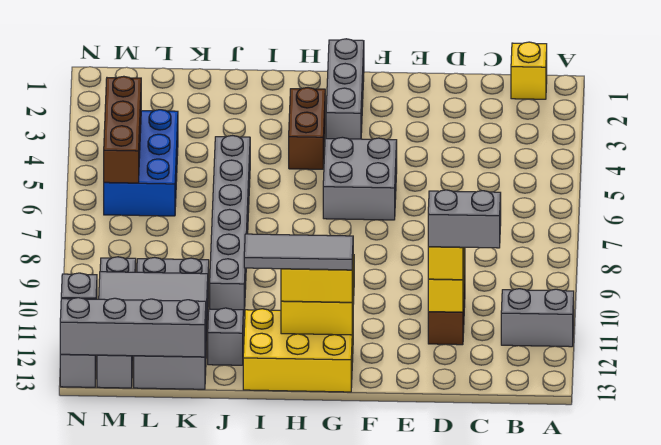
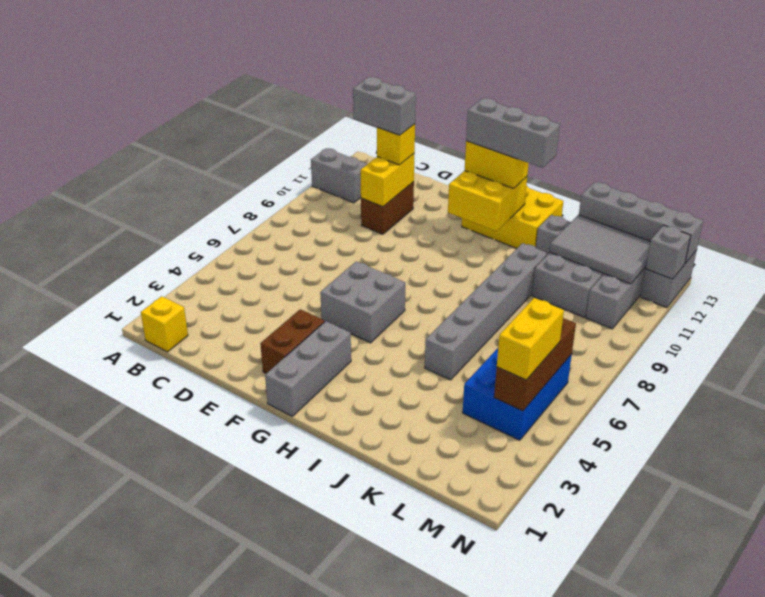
grey 1x3 tile [244,234,353,270] -> grey 1x3 brick [466,98,560,168]
brown 1x2 brick [289,88,325,169] -> brown 1x2 brick moved to [260,309,324,373]
none -> yellow 1x2 brick [497,298,564,380]

